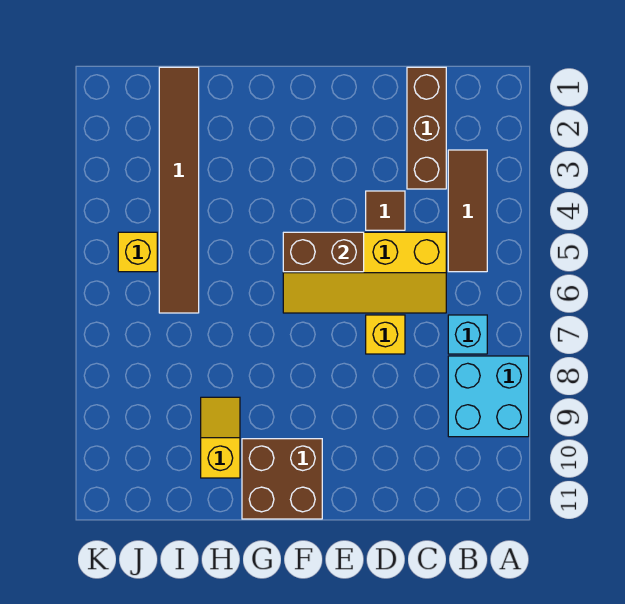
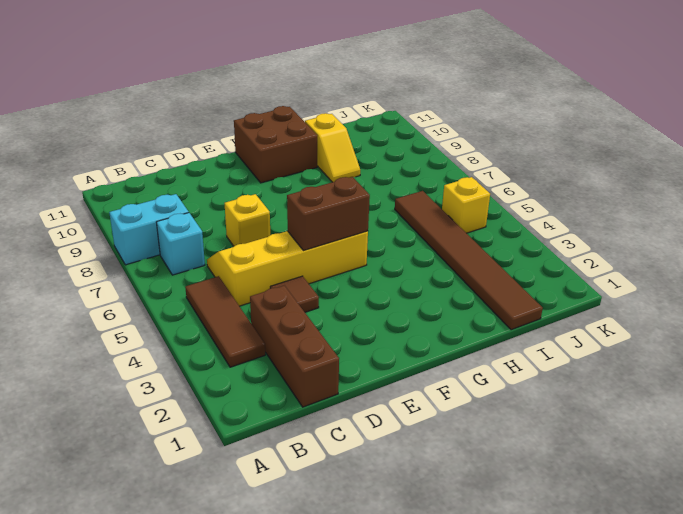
cyan 2x2 brick [448,356,529,437] -> cyan 1x2 brick [109,194,189,265]

